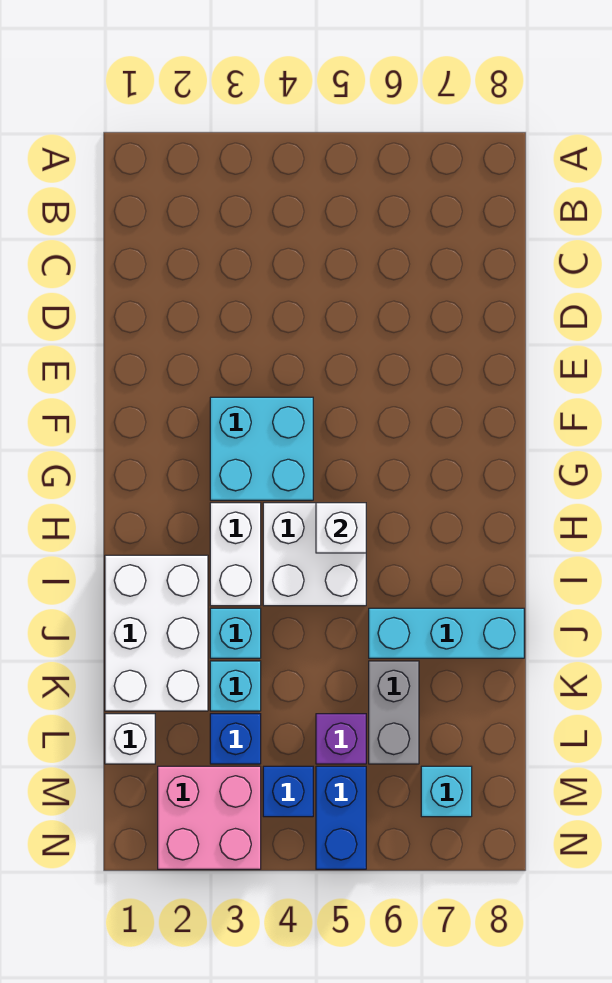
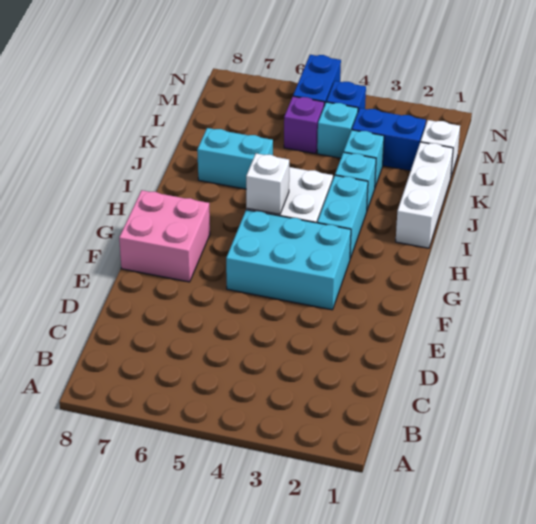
cyan 2x2 brick [210,397,313,500] -> cyan 2x3 brick [226,210,351,310]
white 1x2 brick [210,503,261,606] -> cyan 1x2 brick [317,175,368,258]
white 2x3 brick [105,555,208,711] -> white 1x3 brick [396,142,453,248]
cyan 1x3 brick [369,608,524,658] -> cyan 1x2 brick [197,128,273,189]
grey 1x2 brick [369,661,419,764] -> none
blue 1x1 brick [210,714,261,764] -> blue 1x2 brick [352,108,426,171]
pink 2x2 brick [158,766,261,869] -> pink 2x2 brick moved to [119,190,210,282]
cyan 1x1 brick [421,766,472,817] -> cyan 1x1 brick moved to [317,102,358,158]

